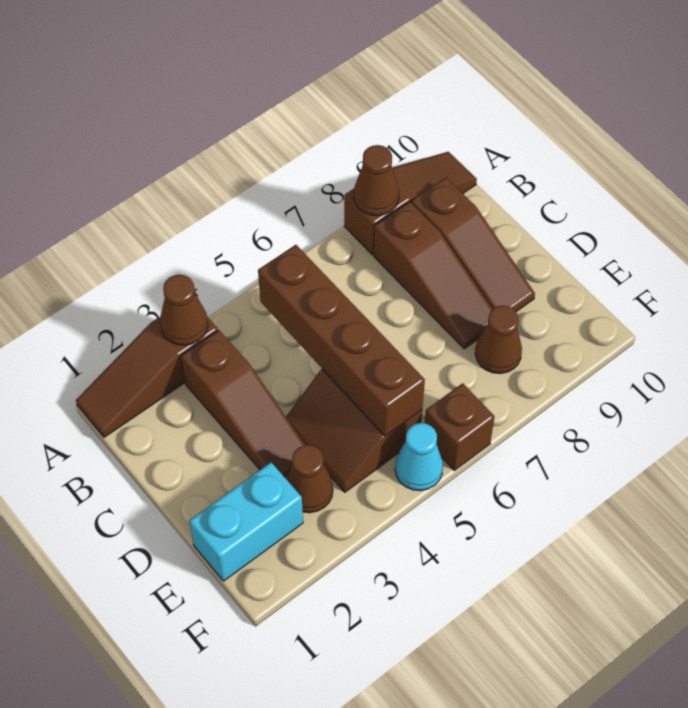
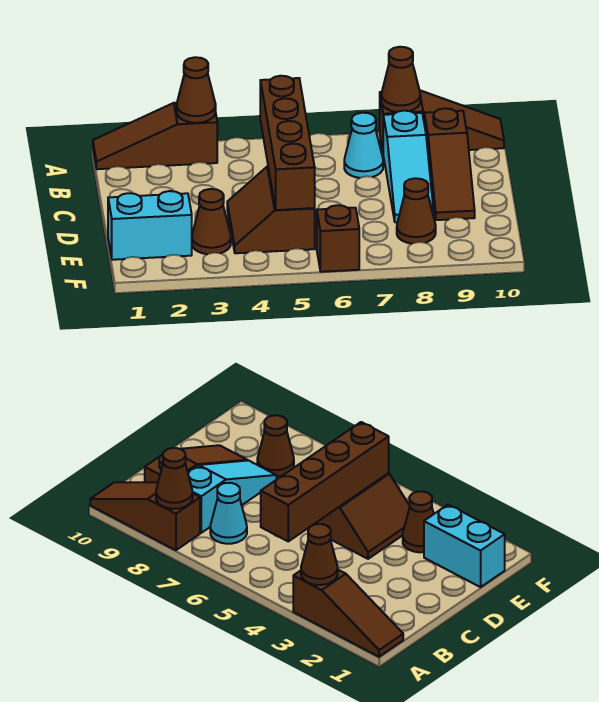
brown 1x3 slope [181,330,305,477] -> none
brown 1x3 slope [374,202,493,349] -> cyan 1x3 slope [383,111,434,222]
cyan 1x1 cone [395,423,443,491] -> cyan 1x1 cone moved to [344,113,383,178]

